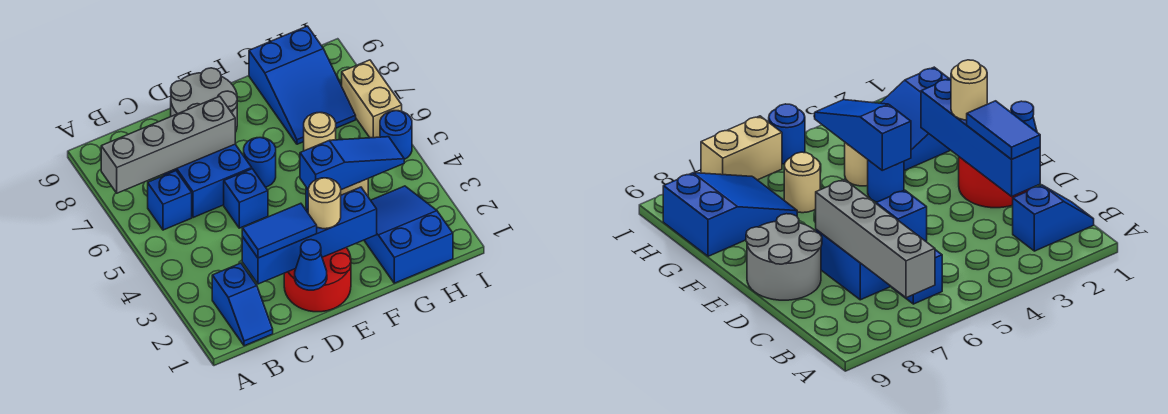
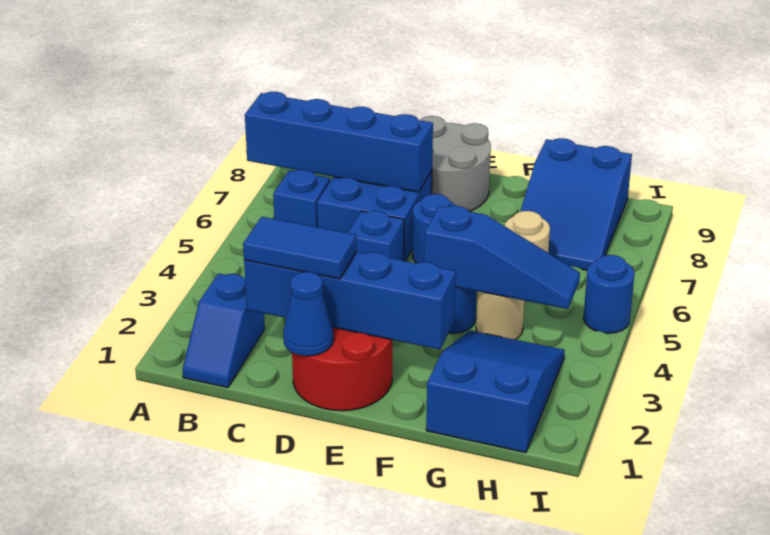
grey 1x4 brick [101,96,235,193] -> blue 1x4 brick [245,92,433,192]
tan 1x1 round brick [308,178,341,229] -> none
tan 1x2 brick [342,60,402,138] -> none

